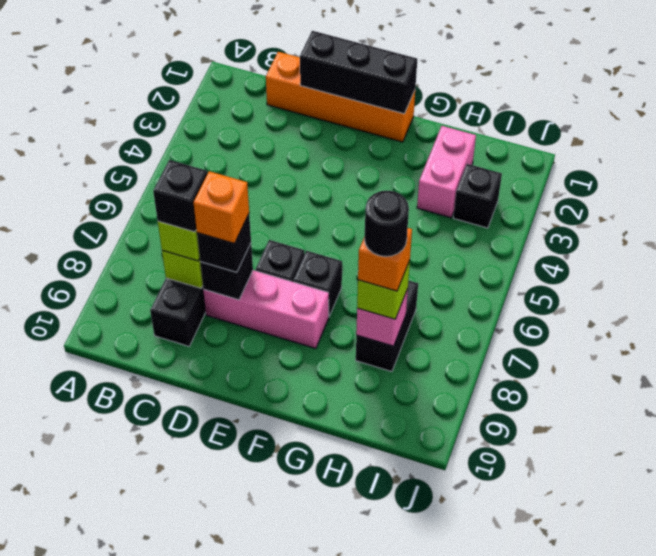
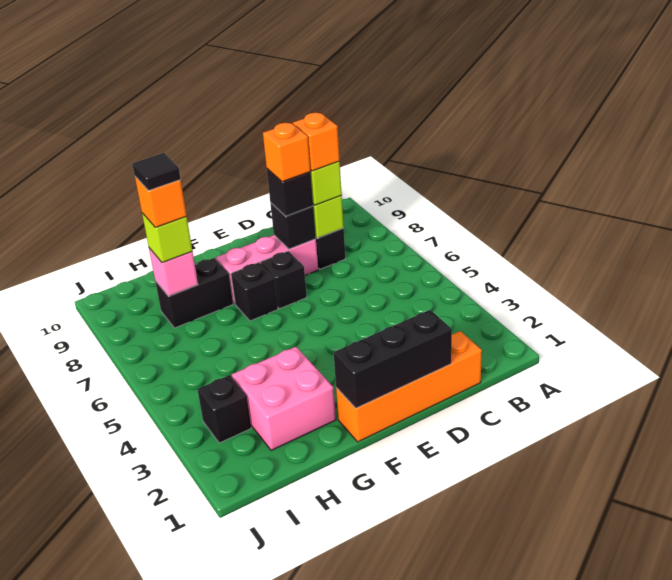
black 1x1 brick [153,160,207,232] -> orange 1x1 brick [293,113,340,171]
pink 1x2 brick [417,126,476,218] -> pink 2x2 brick [232,347,336,450]
black 1x2 brick [356,280,418,372] -> black 1x2 brick turned to [155,258,233,328]
black 1x1 round brick [365,191,409,257] -> black 1x1 tile [132,153,181,191]

